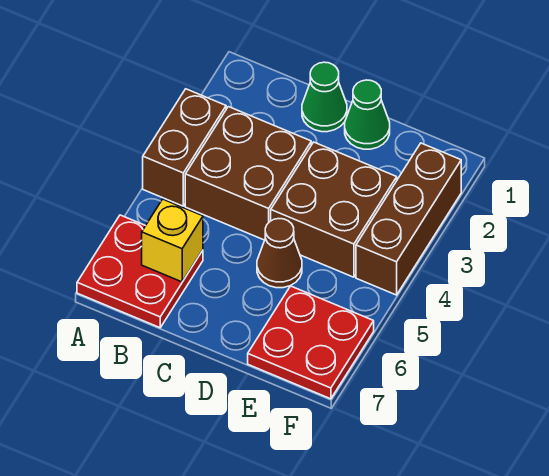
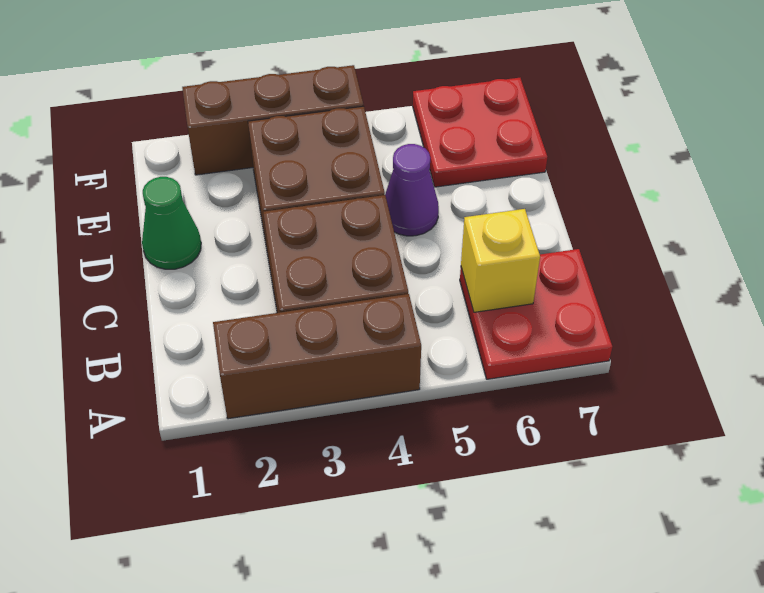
brown 1x2 brick [143,89,226,206] -> brown 1x3 brick [213,294,421,419]
green 1x1 cone [302,62,347,132] -> none
brown 1x1 cone [257,219,302,288] -> purple 1x1 cone [385,144,439,236]

